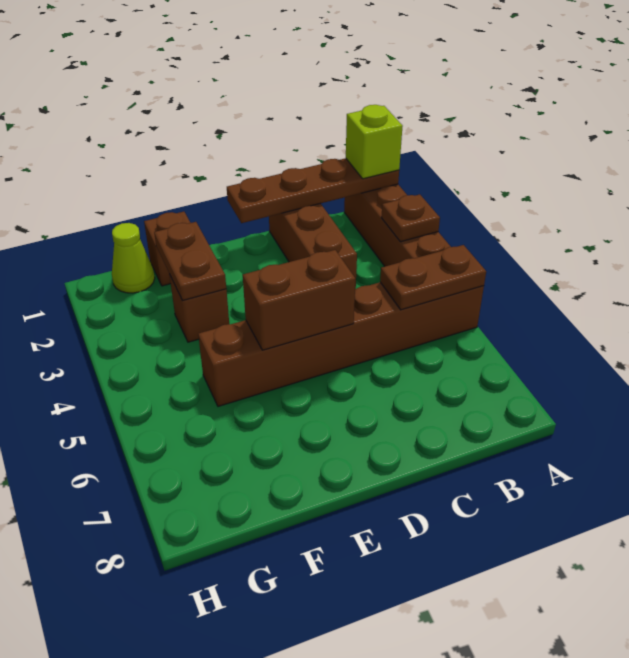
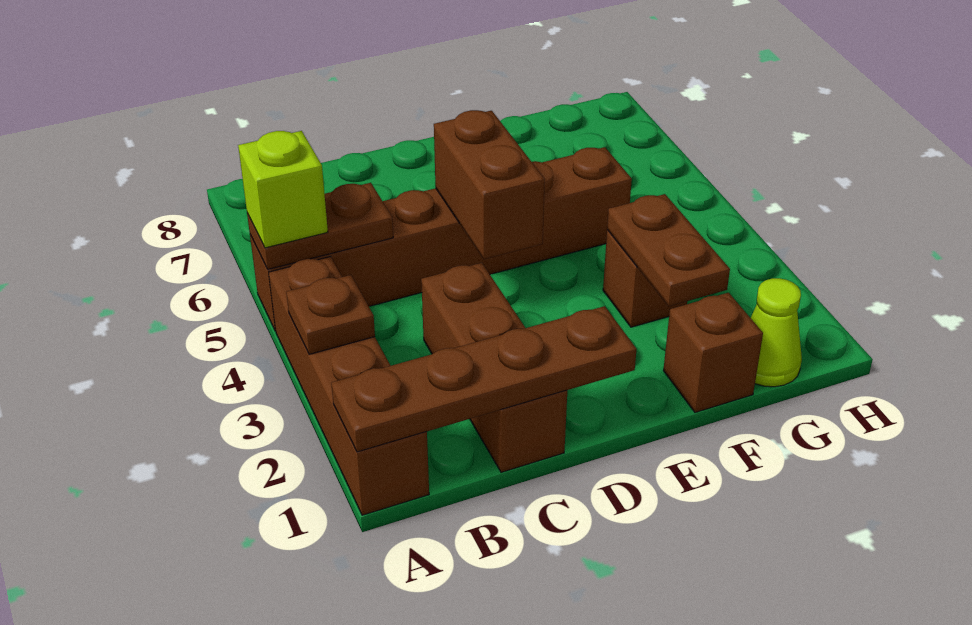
lime 1x1 brick [346,105,403,179] -> lime 1x1 brick moved to [238,131,328,248]
brown 1x2 brick [243,250,355,350] -> brown 1x2 brick turned to [434,110,545,259]

